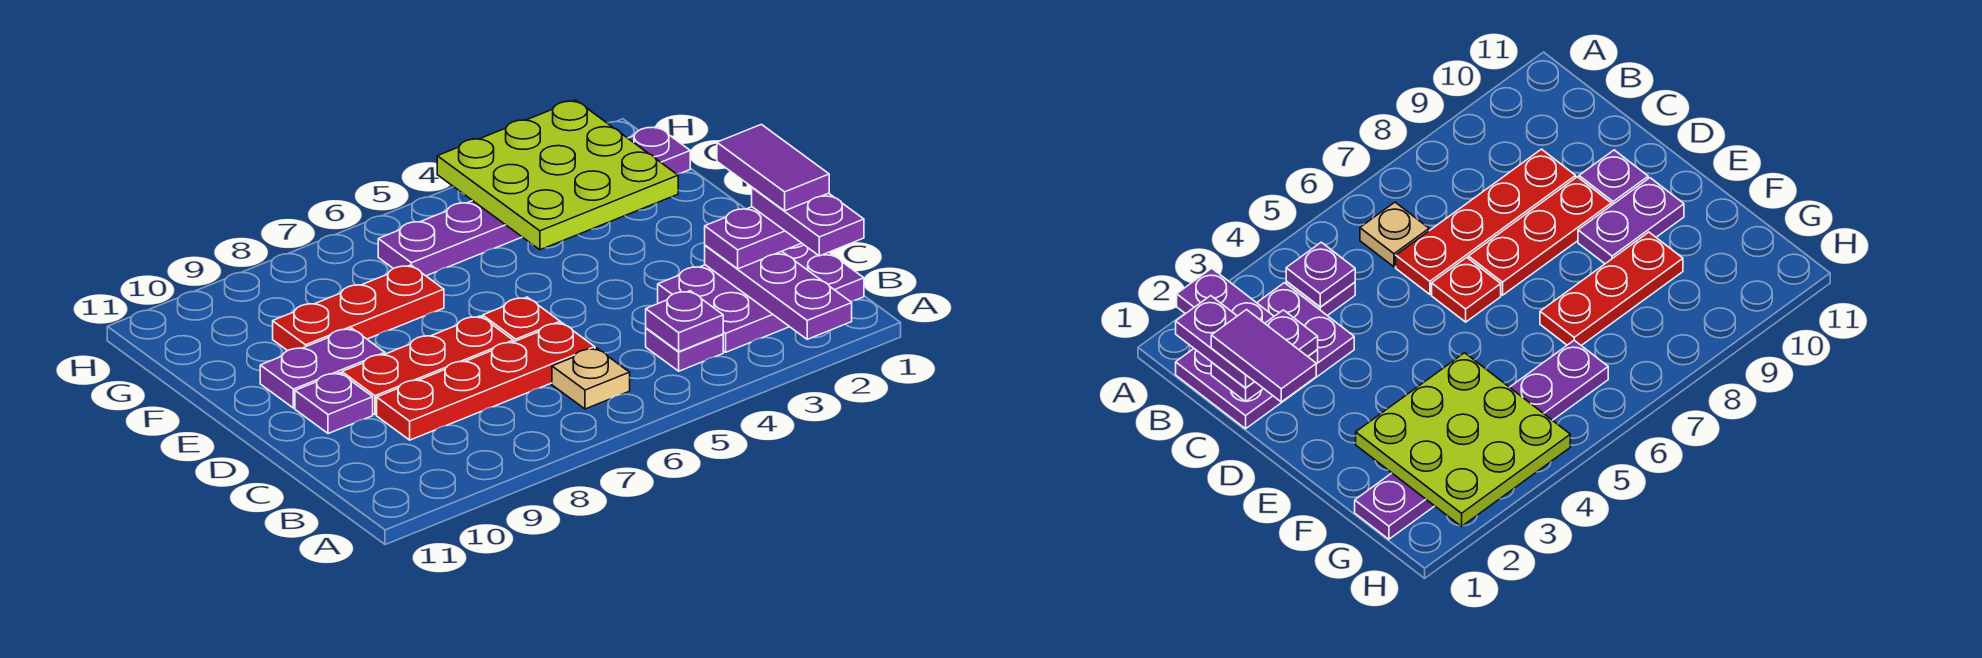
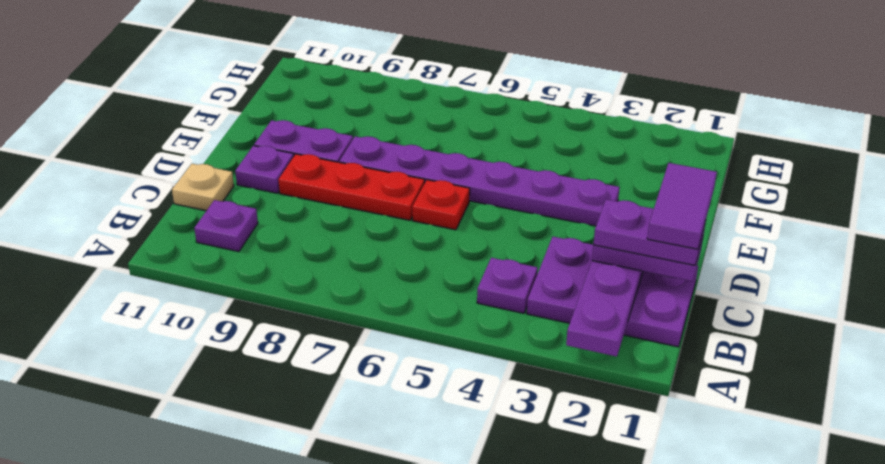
purple 1x2 plate [752,187,864,256] -> purple 1x2 plate turned to [593,199,706,265]
purple 1x1 plate [646,291,723,352] -> purple 1x1 plate moved to [194,200,258,252]
tan 1x1 plate [552,348,630,409] -> tan 1x1 plate moved to [172,164,234,211]
red 1x4 plate [377,323,595,440] -> none
lime 3x3 plate [437,100,678,250] -> none
red 1x3 plate [273,265,444,351] -> none
purple 1x6 plate [378,126,690,276] -> purple 1x6 plate moved to [339,136,619,226]

